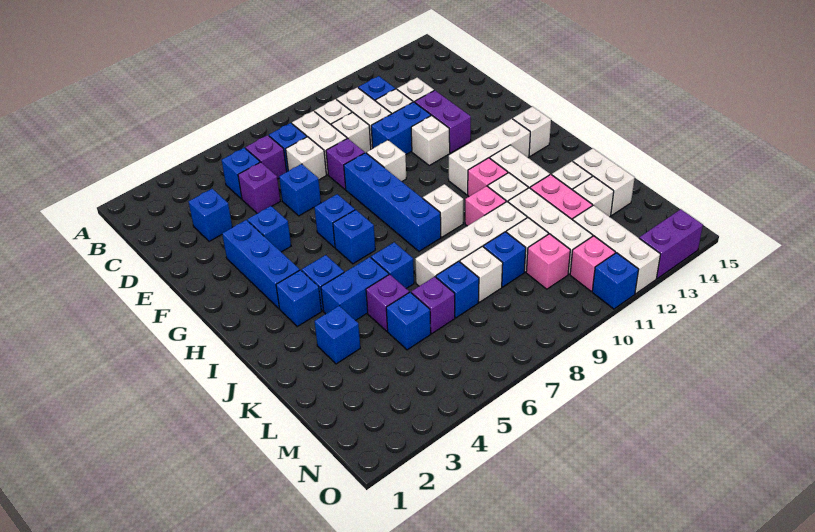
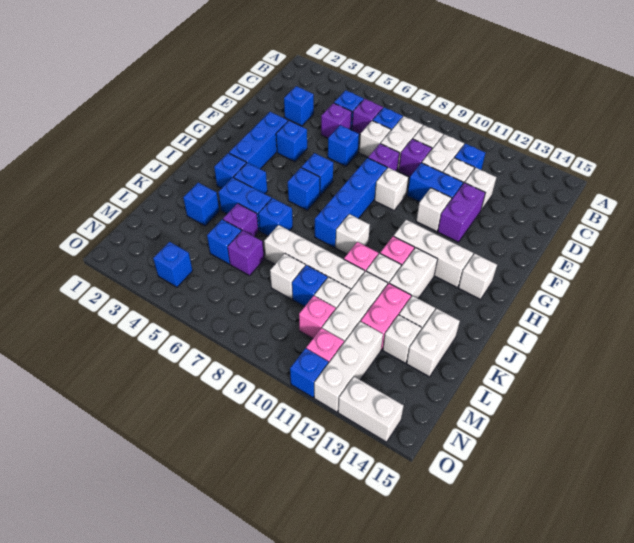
white 1x1 brick [331,112,371,153] -> purple 1x1 brick [399,139,432,177]
blue 1x1 brick [436,261,479,318] -> blue 1x1 brick moved to [153,242,193,287]
purple 1x2 brick [639,209,703,278] -> white 1x2 brick [338,377,404,442]

